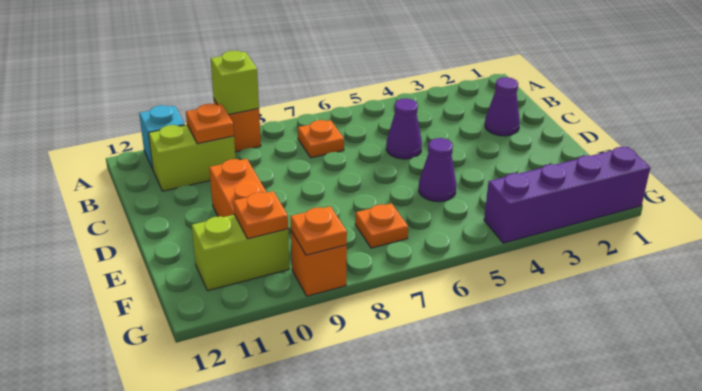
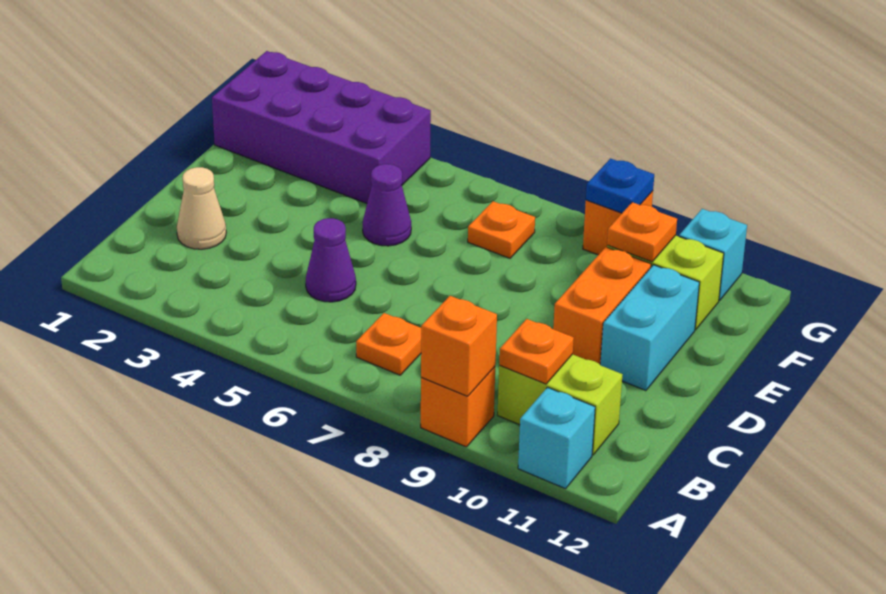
lime 1x1 brick [211,50,259,115] -> orange 1x1 brick [421,296,497,396]
purple 1x1 cone [485,77,520,136] -> tan 1x1 cone [177,167,226,249]
none -> cyan 1x2 brick [600,265,699,390]
purple 1x4 brick [484,147,650,243] -> purple 2x4 brick [212,51,431,203]
orange 1x1 plate [291,206,347,255] -> blue 1x1 plate [586,158,654,213]
none -> cyan 1x1 brick [679,209,747,301]

